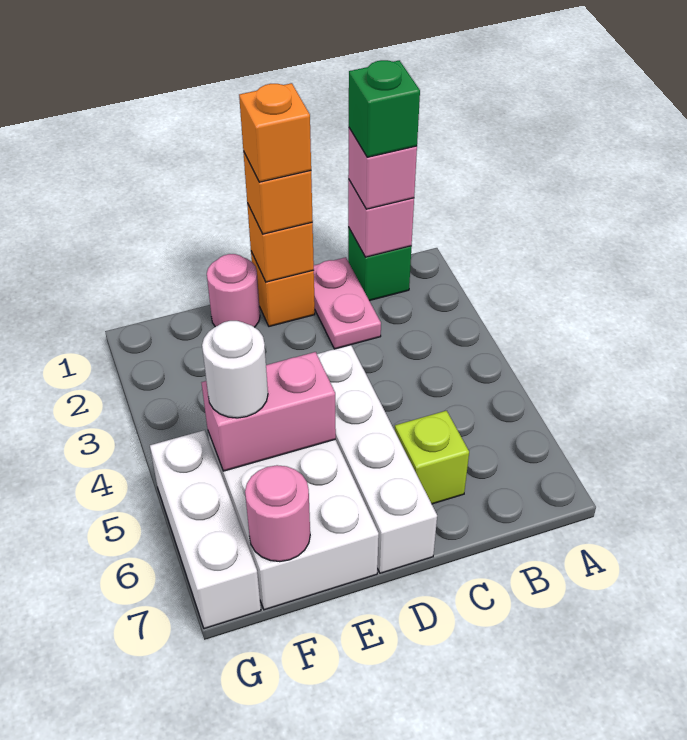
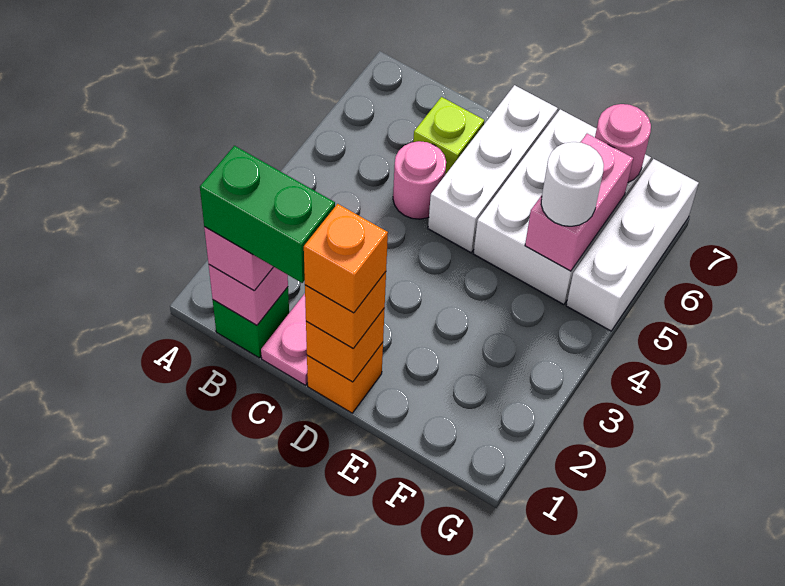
green 1x1 brick [349,60,420,157] -> green 1x2 brick [200,146,335,283]
white 1x4 brick [317,345,437,573] -> white 1x3 brick [428,85,558,253]
pink 1x1 round brick [207,254,260,327] -> pink 1x1 round brick moved to [393,141,446,219]
pink 1x2 brick [202,352,336,471] -> pink 1x2 brick turned to [525,134,633,271]

